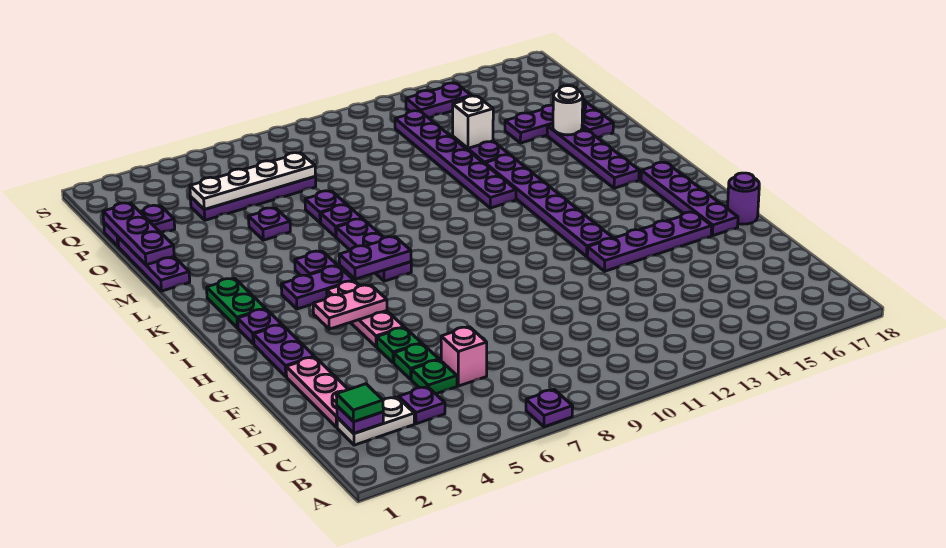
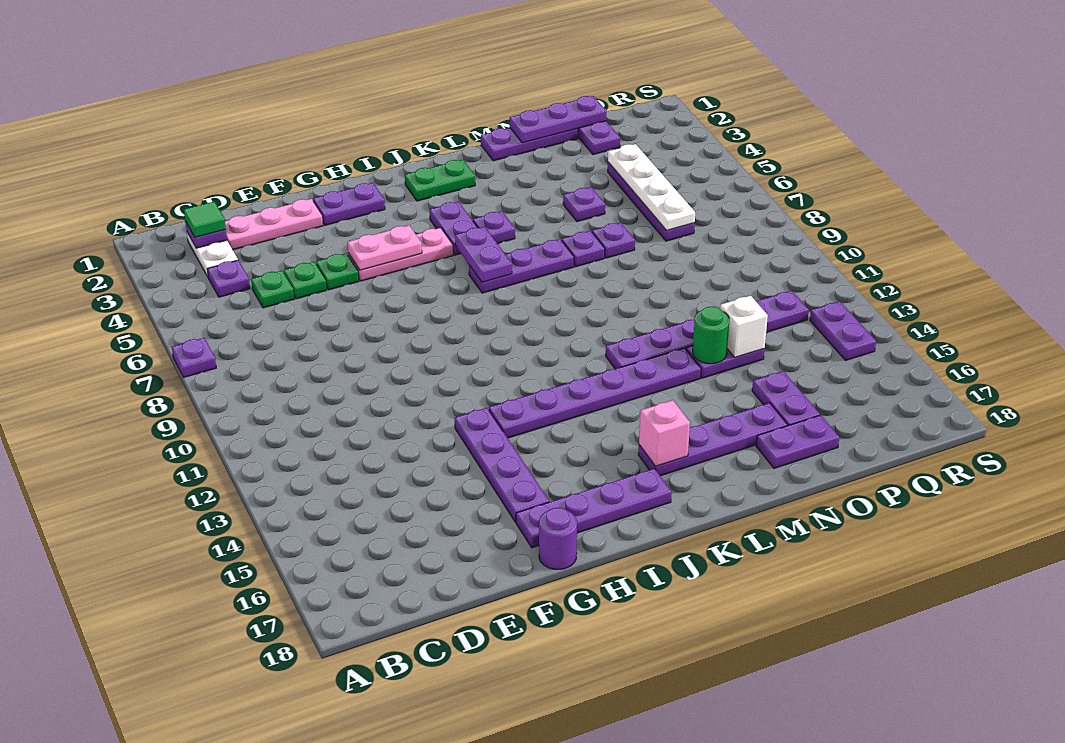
pink 1x1 brick [441,327,487,386] -> pink 1x1 brick moved to [639,400,690,466]
pink 1x2 plate [313,285,387,329] -> pink 1x2 plate turned to [347,225,422,270]
purple 1x1 plate [238,309,281,344] -> none
none -> green 1x1 round brick [693,306,729,364]
white 1x1 round brick [553,86,583,135] -> none

